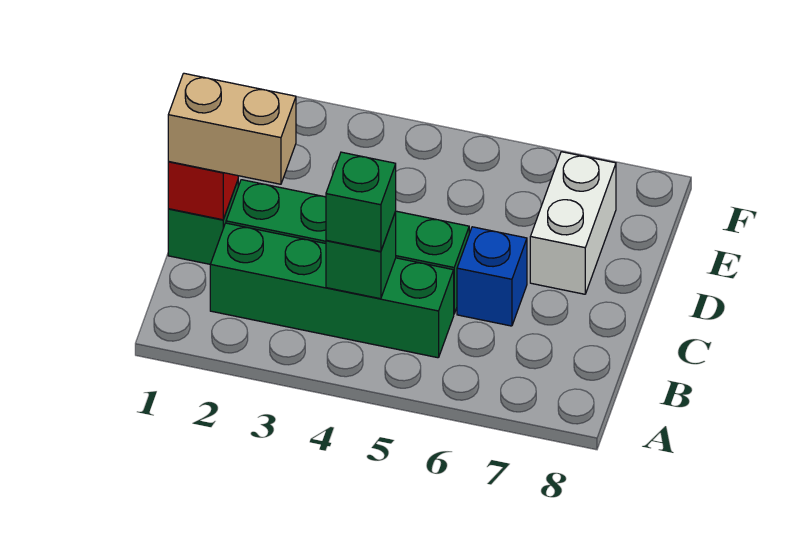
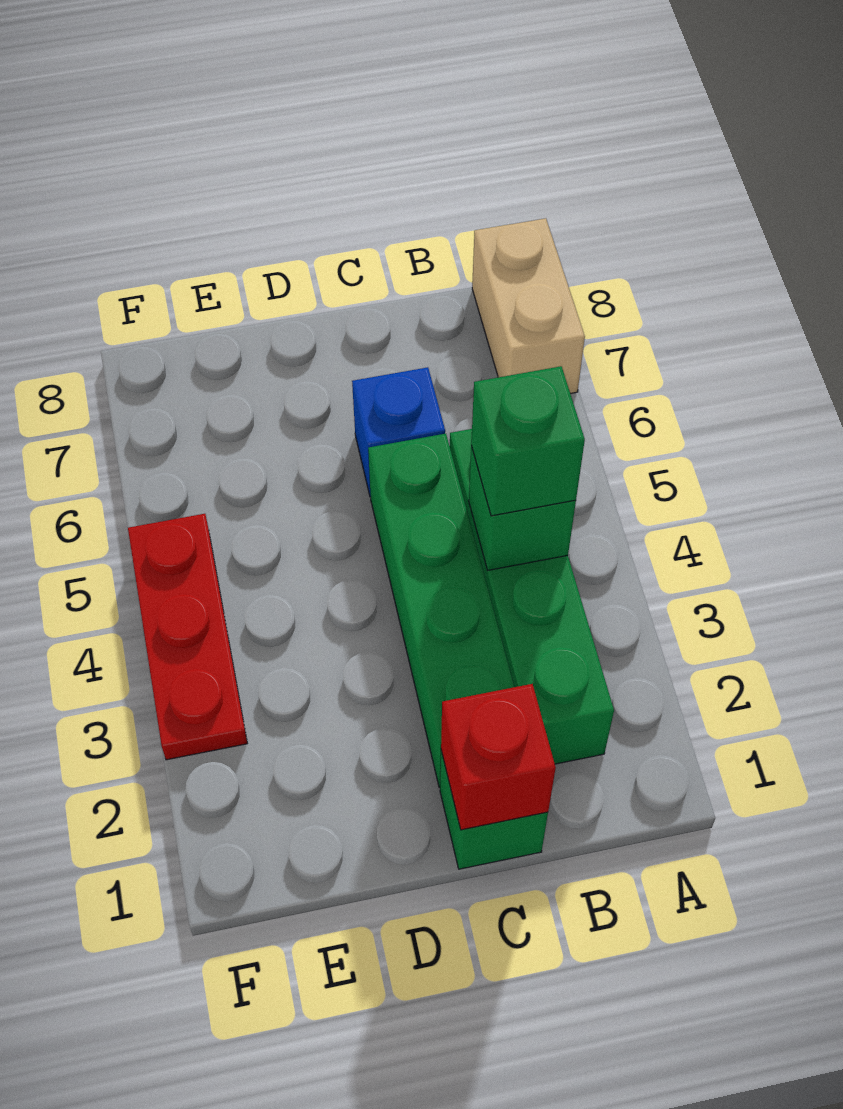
tan 1x2 brick [168,73,296,184] -> tan 1x2 brick moved to [472,218,585,394]
white 1x2 brick [530,152,616,294] -> none
none -> red 1x3 plate [128,514,247,760]

